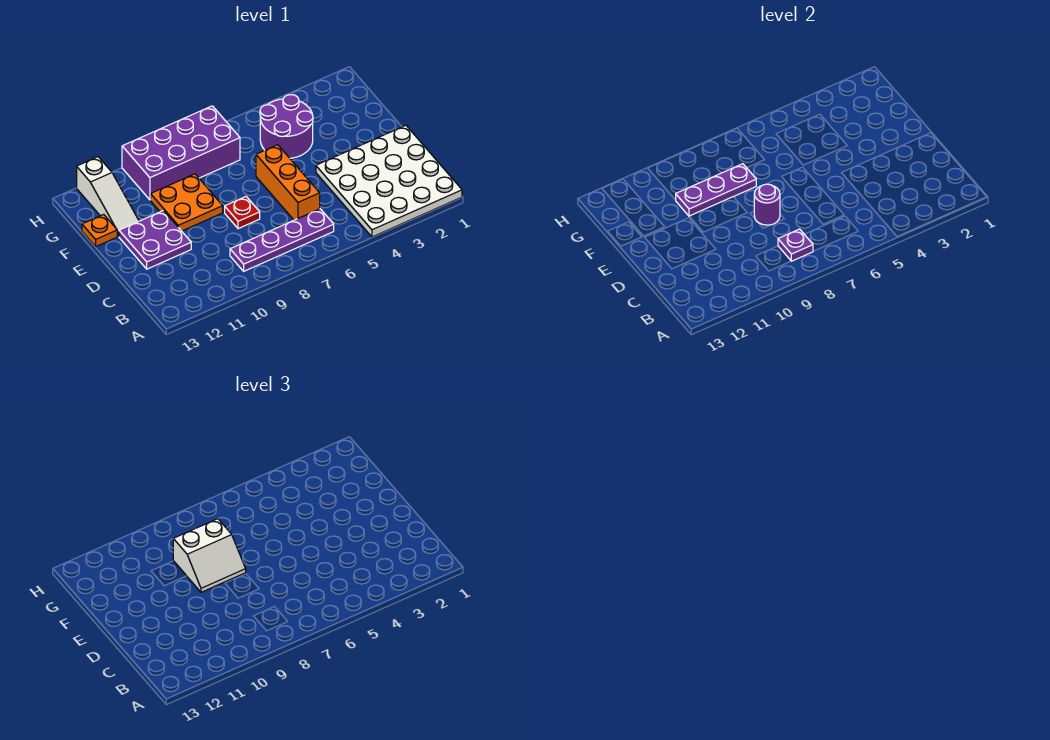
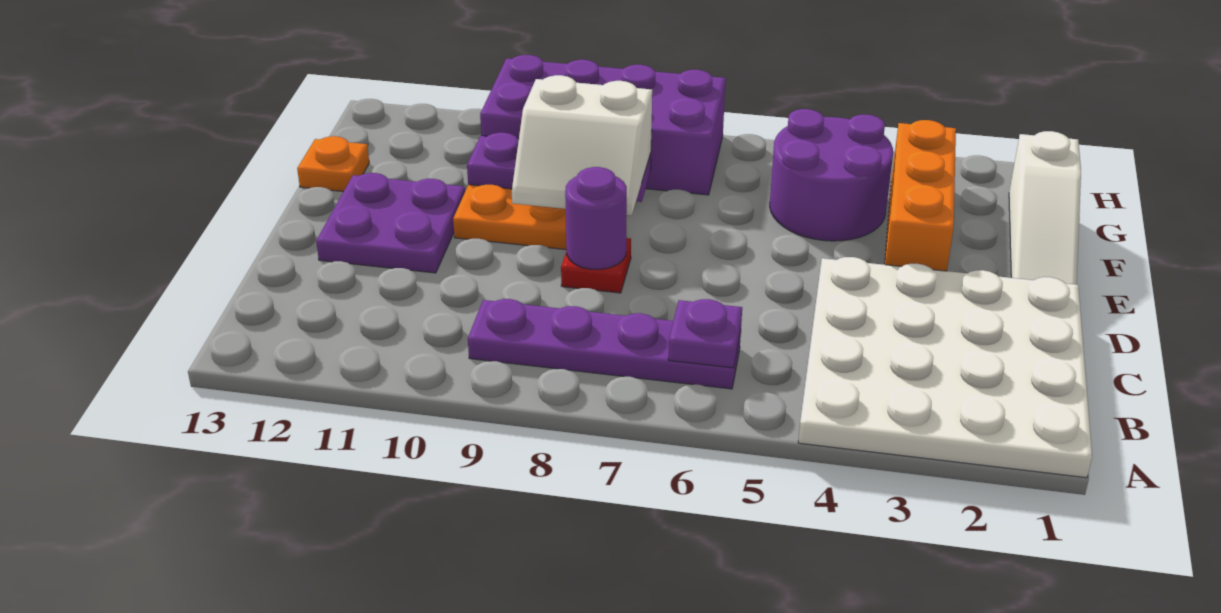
purple 1x1 plate [778,229,813,261] -> purple 1x1 plate moved to [668,299,742,368]
orange 1x3 brick [256,145,320,220] -> orange 1x3 brick moved to [885,120,956,271]
white 1x3 slope [77,157,139,237] -> white 1x3 slope moved to [1009,131,1081,285]

